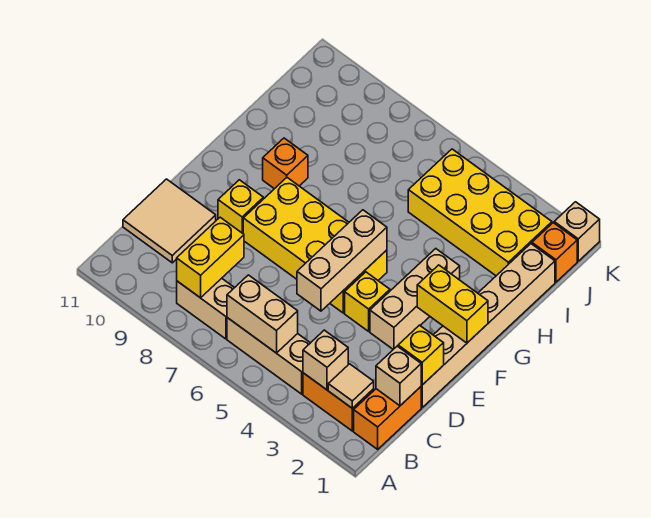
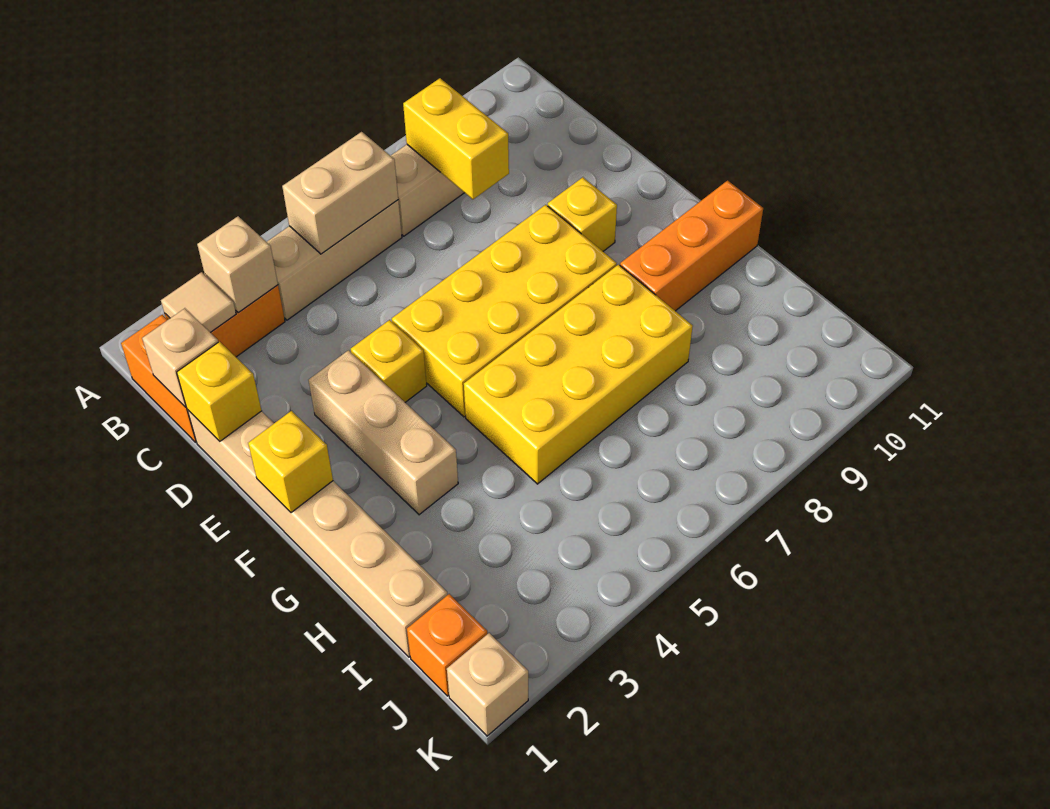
tan 2x2 tile [123,179,216,263] -> none
tan 1x3 brick [297,210,387,311] -> none
yellow 1x2 brick [417,265,488,343] -> yellow 1x1 brick [248,411,333,513]
orange 1x1 brick [263,138,308,189] -> orange 1x3 brick [620,181,763,311]
yellow 2x4 brick [408,149,552,276] -> yellow 2x4 brick moved to [464,265,693,484]

